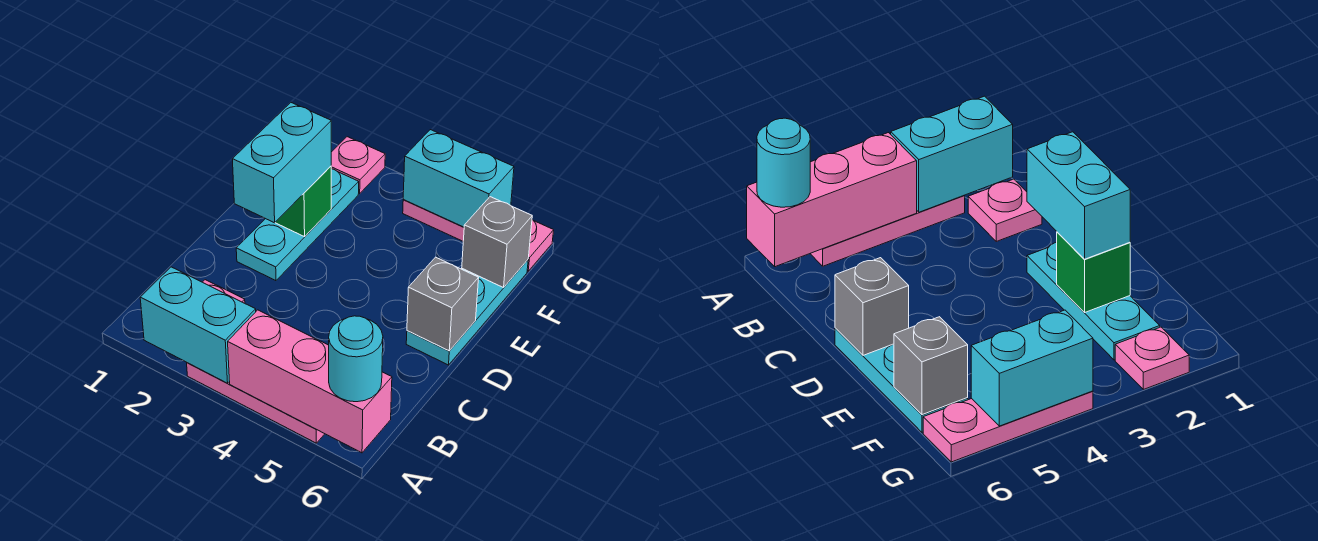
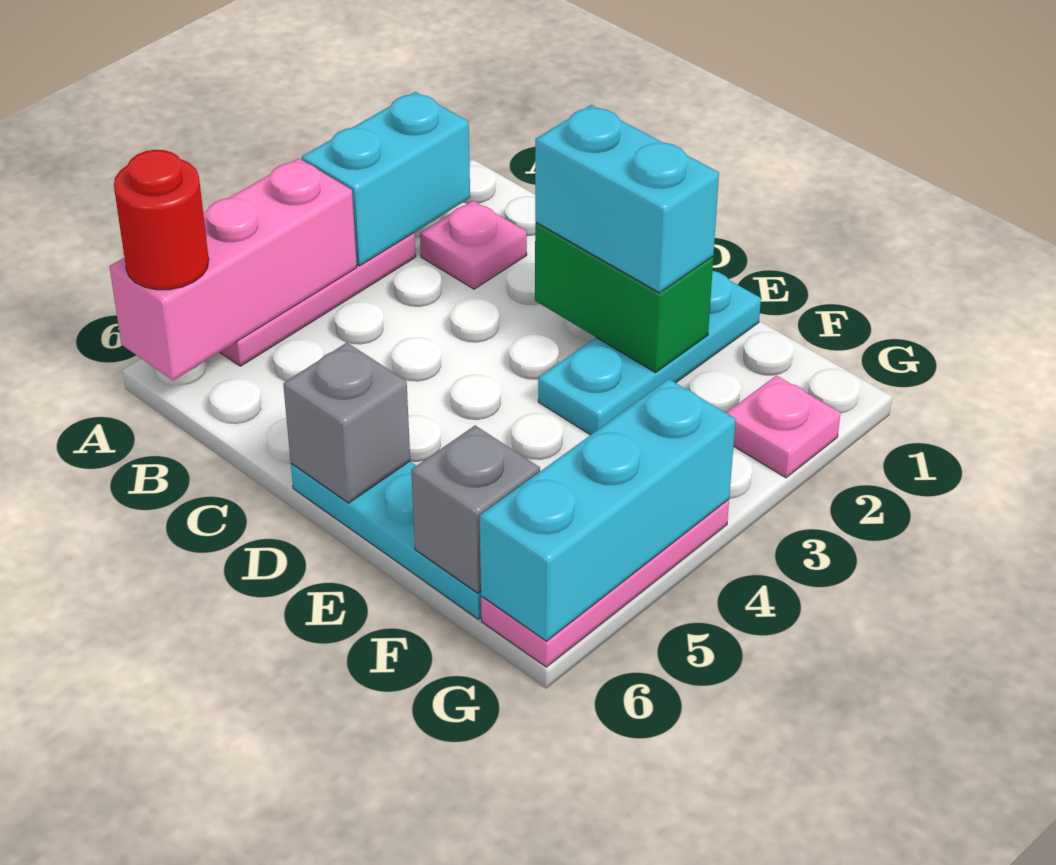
cyan 1x1 round brick [329,316,383,402] -> red 1x1 round brick [114,150,209,290]
cyan 1x3 plate [236,169,359,281] -> cyan 1x3 plate turned to [538,271,761,435]
green 1x1 brick [275,166,331,237] -> green 1x2 brick [535,222,713,373]
cyan 1x2 brick [403,130,514,227] -> cyan 1x3 brick [480,379,736,641]

